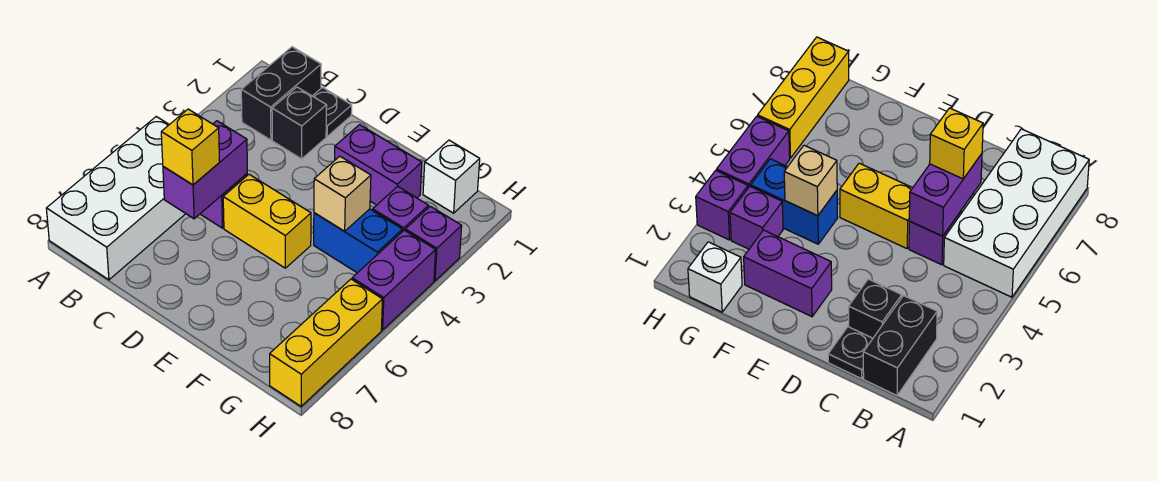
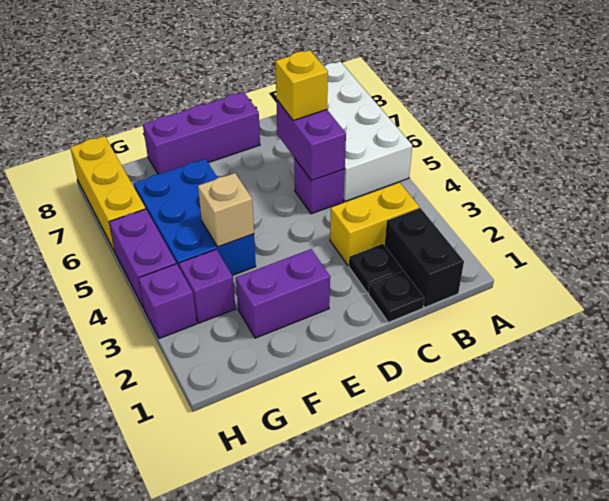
black 1x1 brick [272,87,327,159] -> black 1x1 plate [349,244,403,293]
yellow 1x2 brick [223,174,311,268] -> yellow 1x2 brick moved to [330,183,419,265]
none -> purple 1x3 brick [143,92,260,174]
blue 1x2 brick [314,209,403,273] -> blue 2x3 brick [134,159,256,275]
white 1x1 brick [423,140,480,213] -> none

